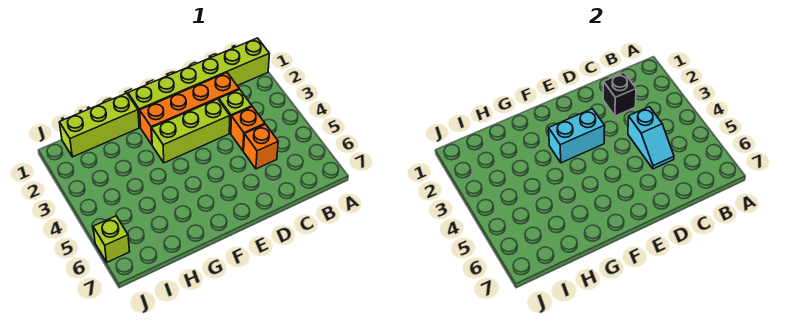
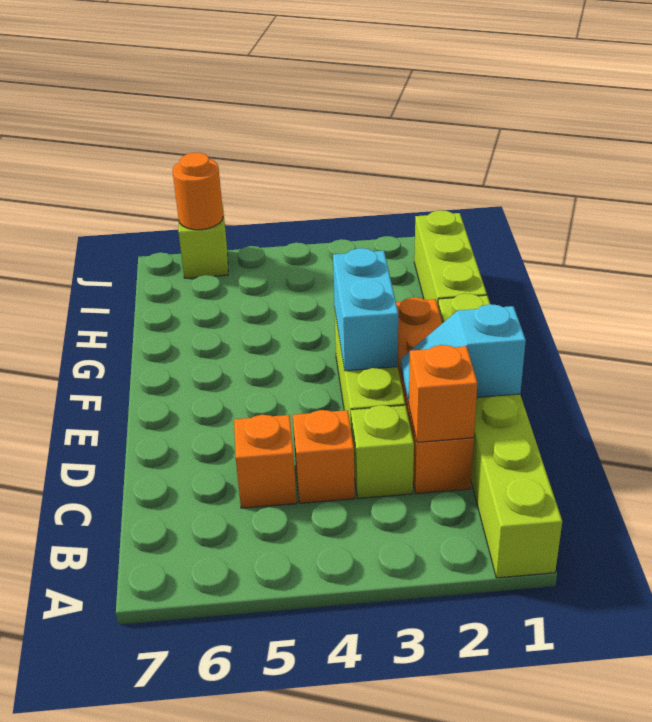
black 1x1 brick [603,73,636,116] -> orange 1x1 brick [409,345,477,442]
cyan 1x2 slope [628,107,674,169] -> cyan 1x2 slope moved to [401,304,526,403]
none -> orange 1x1 round brick [172,153,223,230]

